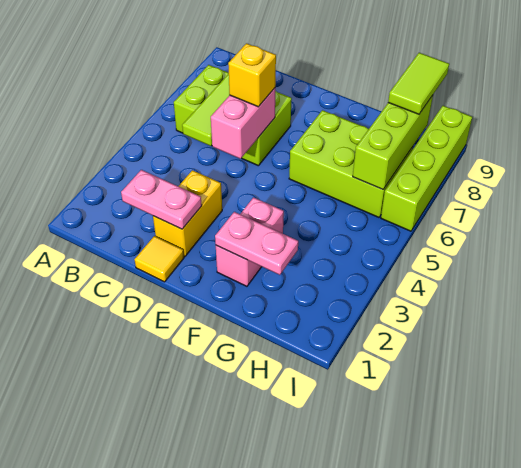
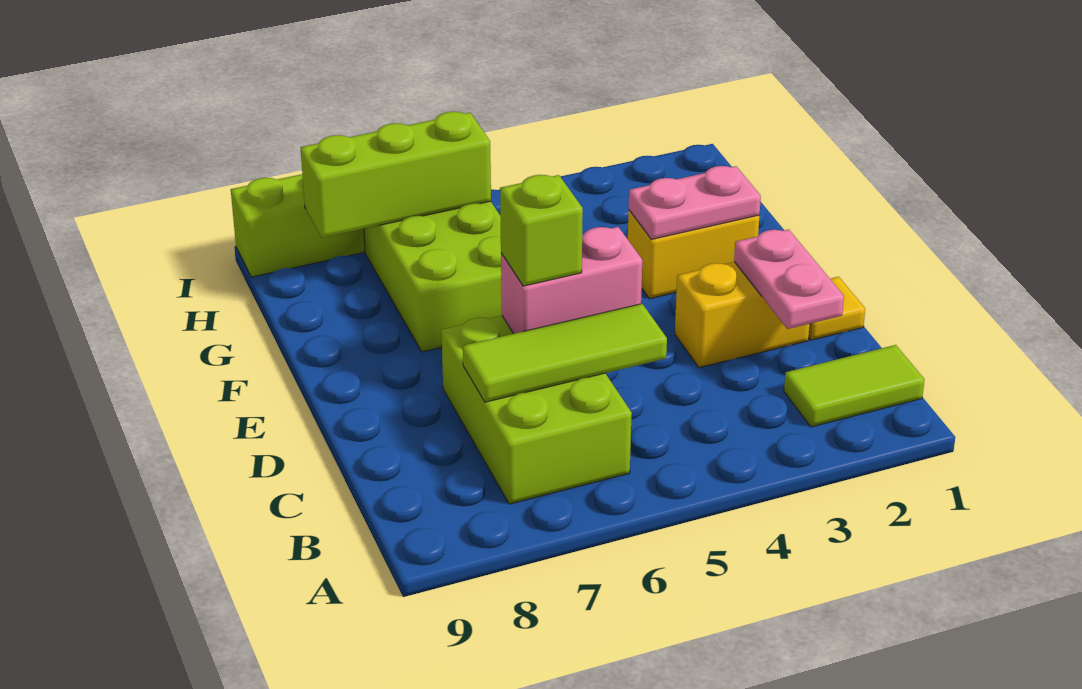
yellow 1x1 brick [228,43,276,107] -> lime 1x1 brick [500,175,583,286]
pink 1x2 brick [216,197,284,286] -> yellow 1x2 brick [628,210,759,299]
pink 1x2 plate [215,212,298,275] -> pink 1x2 plate turned to [629,166,761,239]
lime 1x2 tile [388,53,449,114] -> lime 1x2 tile moved to [784,345,925,427]

